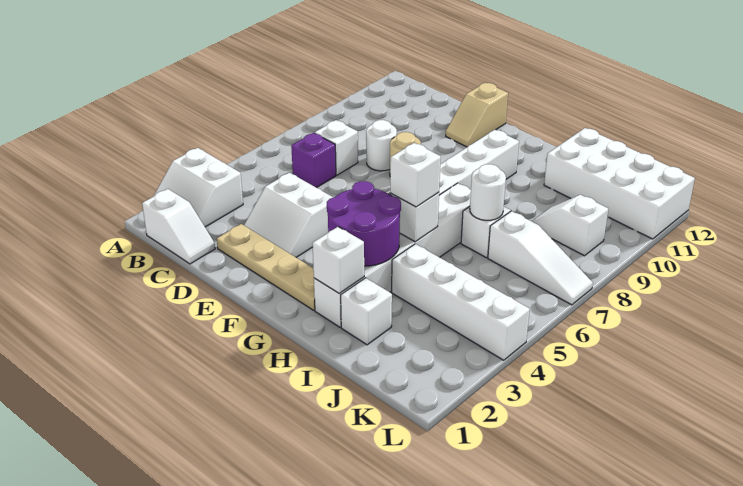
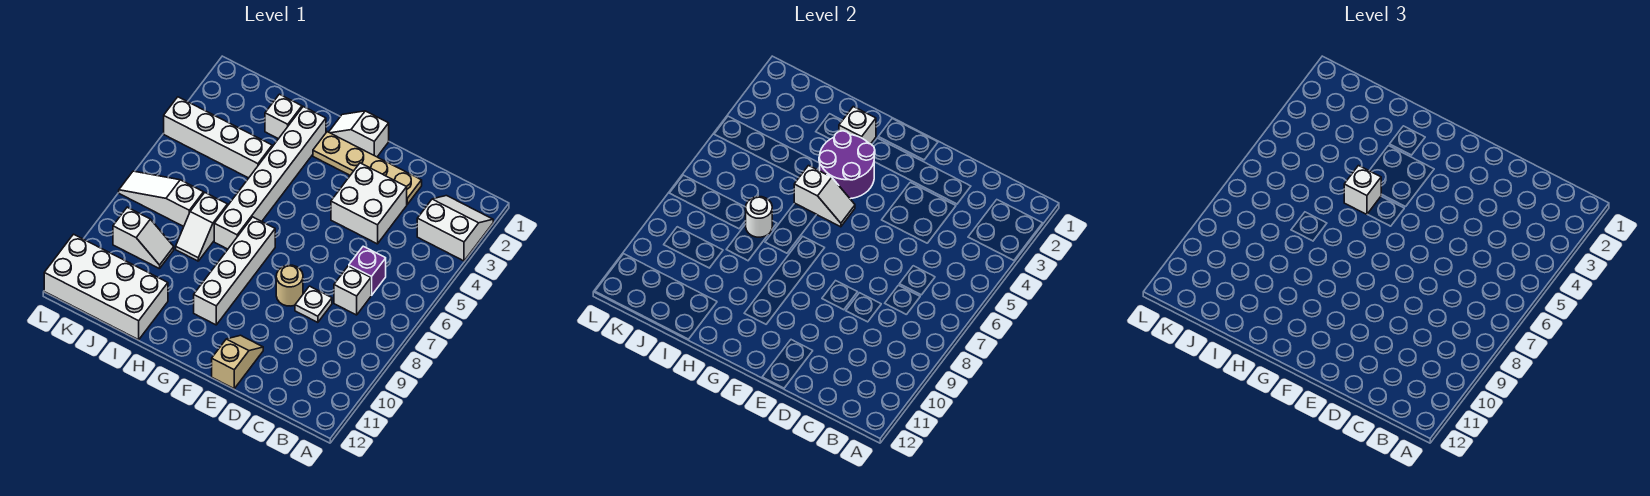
white 1x2 slope [142,189,215,264] -> white 1x2 slope moved to [329,111,389,157]
white 2x2 slope [244,173,333,258] -> white 2x2 brick [331,163,407,244]
white 1x1 round brick [366,120,397,171] -> white 1x1 plate [295,286,332,322]

